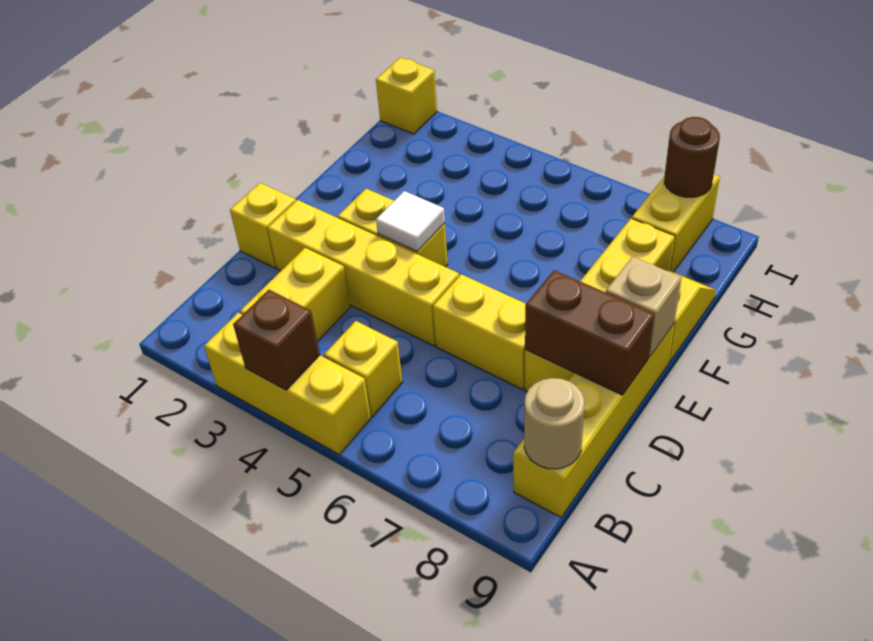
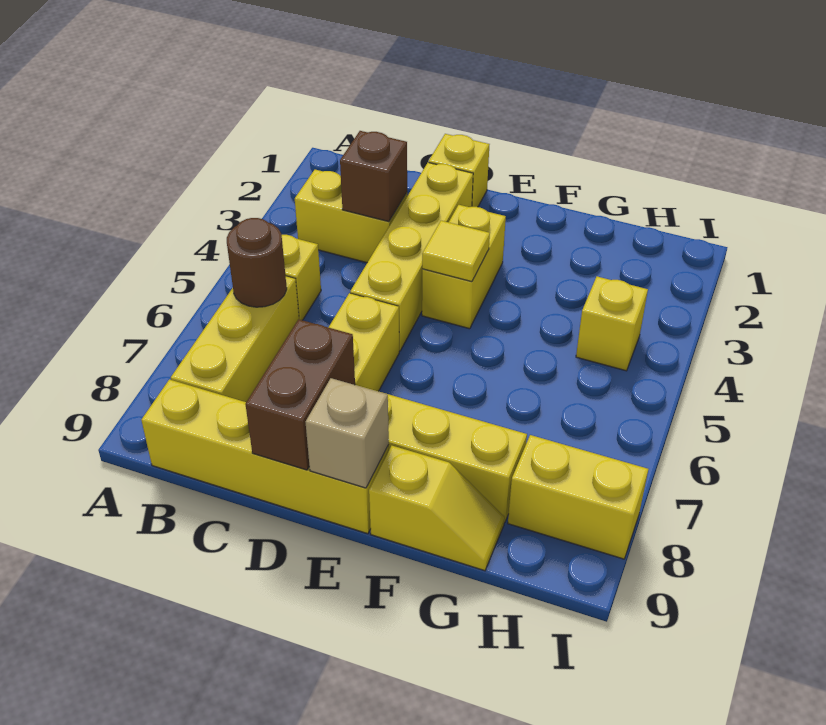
yellow 1x3 brick [204,313,371,455] -> yellow 1x3 brick moved to [171,276,299,402]
brown 1x1 brick [233,290,320,390] -> brown 1x1 brick moved to [340,131,407,222]
tan 1x1 round brick [524,378,585,469] -> none
white 1x1 tile [376,191,445,251] -> yellow 1x1 tile [422,221,490,282]
yellow 1x1 brick [376,57,437,134] -> yellow 1x1 brick moved to [576,276,648,371]
brown 1x1 round brick [664,117,720,197] -> brown 1x1 round brick moved to [227,218,287,307]

